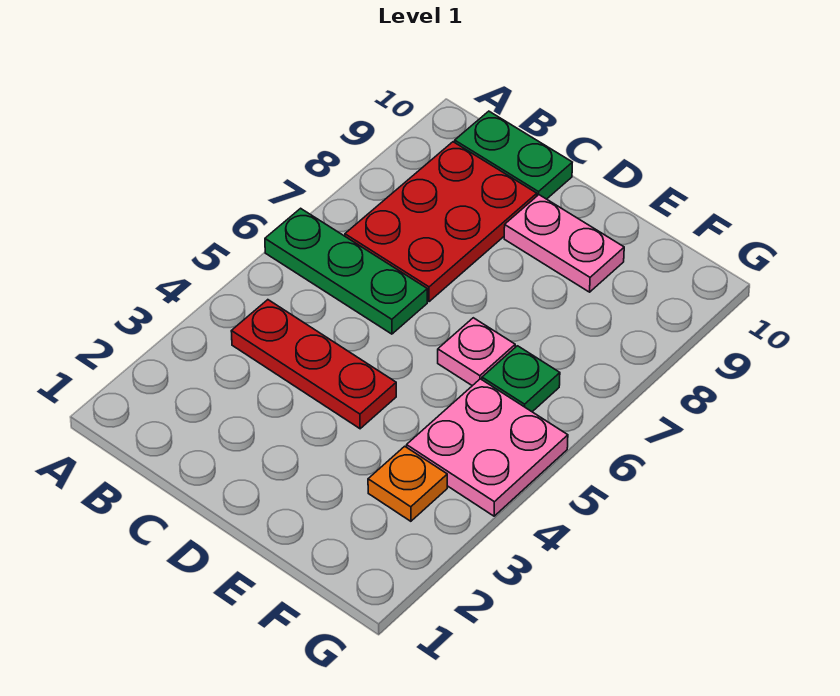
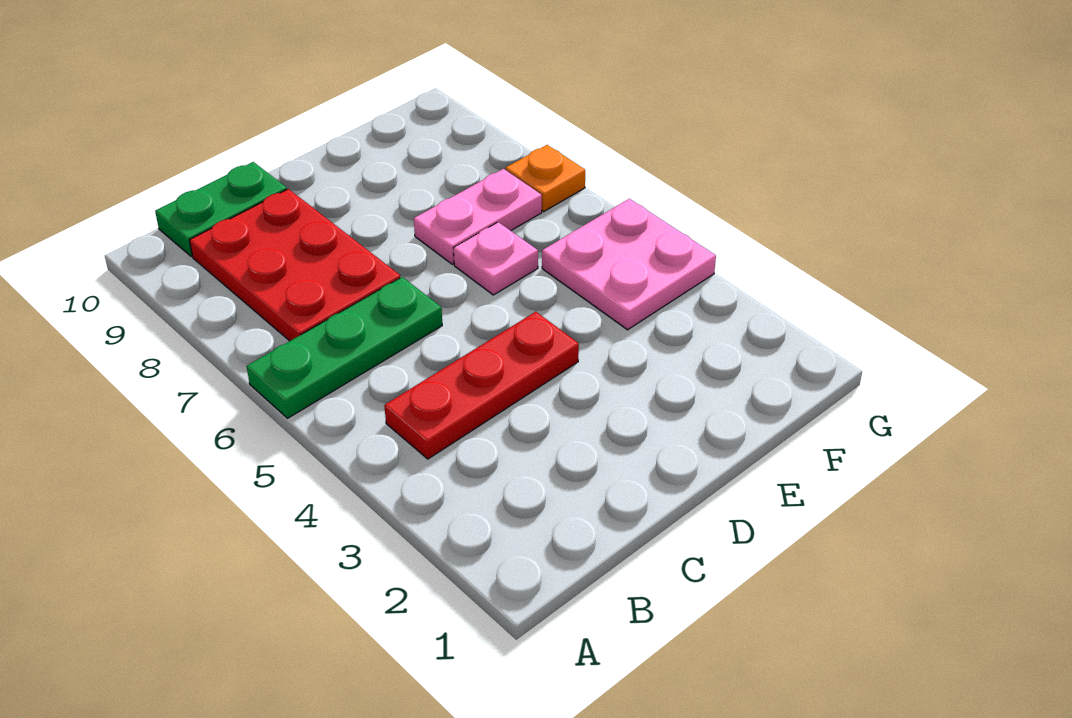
pink 1x2 plate [504,195,624,292] -> pink 1x2 plate moved to [414,169,542,264]
orange 1x1 plate [368,446,447,521] -> orange 1x1 plate moved to [506,145,585,211]
green 1x1 plate [482,346,560,412] -> none

